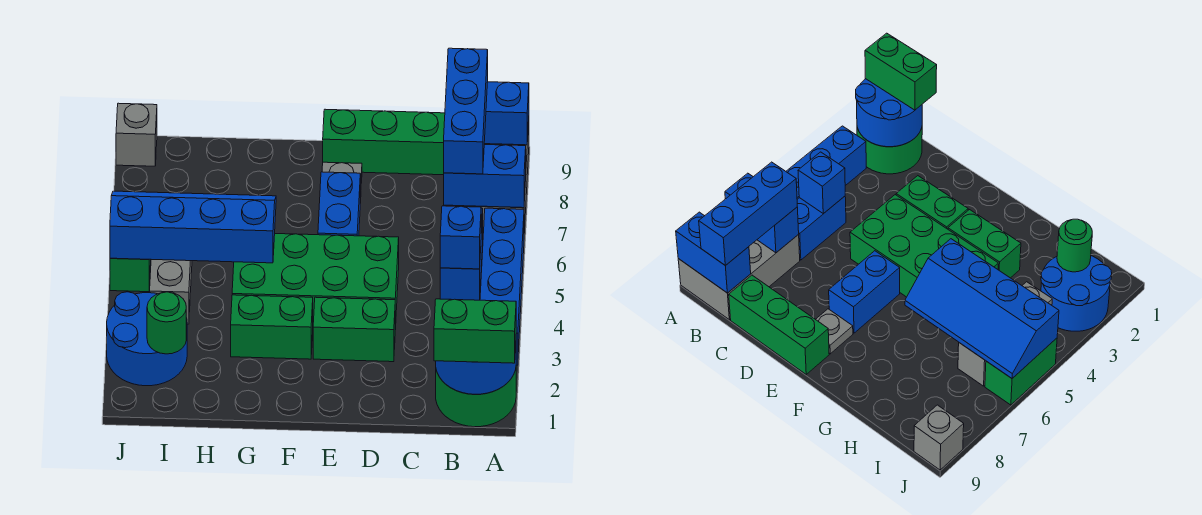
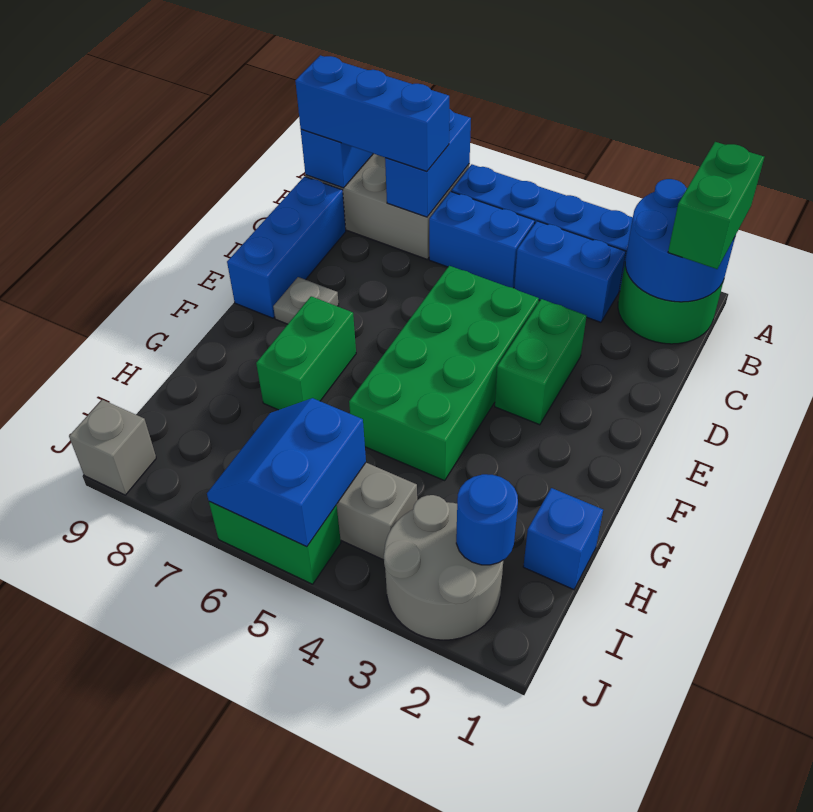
blue 1x1 brick [440,206,481,269] -> blue 1x1 brick moved to [523,488,603,590]
green 1x3 brick [323,109,445,175] -> blue 1x3 brick [227,176,346,318]
blue 1x2 brick [318,172,360,236] -> blue 1x2 brick moved to [514,221,626,322]
green 1x2 brick [231,295,313,359] -> green 1x2 brick moved to [256,296,356,410]
blue 2x4 slope [110,191,276,263] -> blue 2x2 slope [207,398,366,547]
blue 2x2 round brick [107,292,187,386] -> grey 2x2 round brick [384,495,503,640]
green 1x1 round brick [147,292,186,354] -> blue 1x1 round brick [456,474,518,565]

